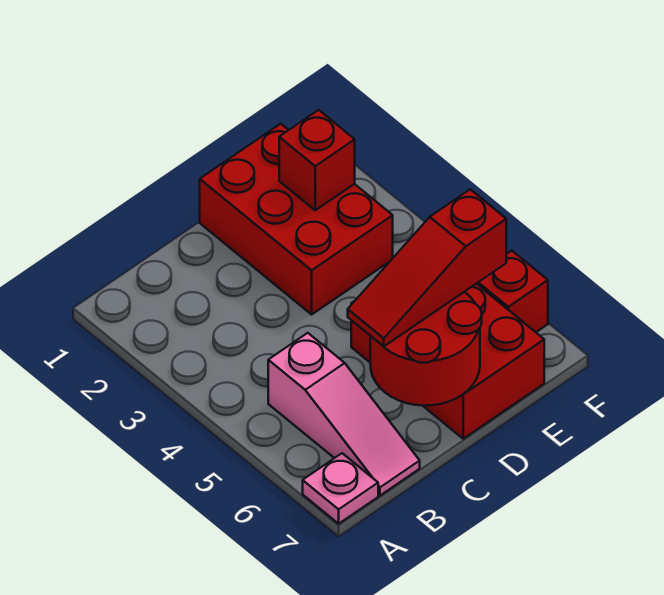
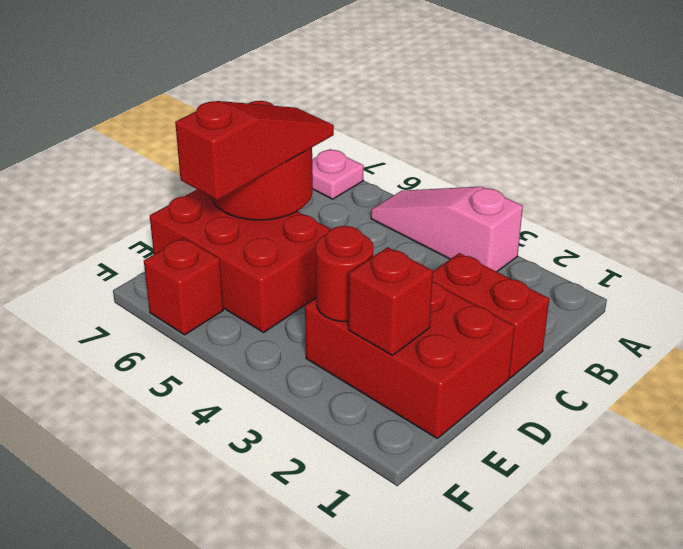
pink 1x3 slope [268,333,420,495] -> pink 1x3 slope moved to [371,187,523,272]
none -> red 1x2 brick [432,253,549,378]
none -> red 1x1 round brick [316,226,374,321]

